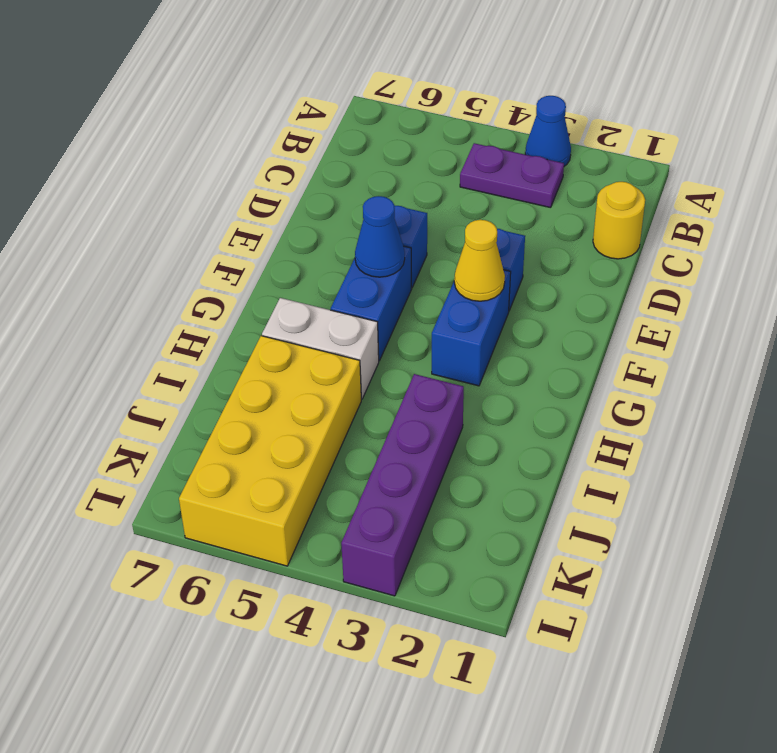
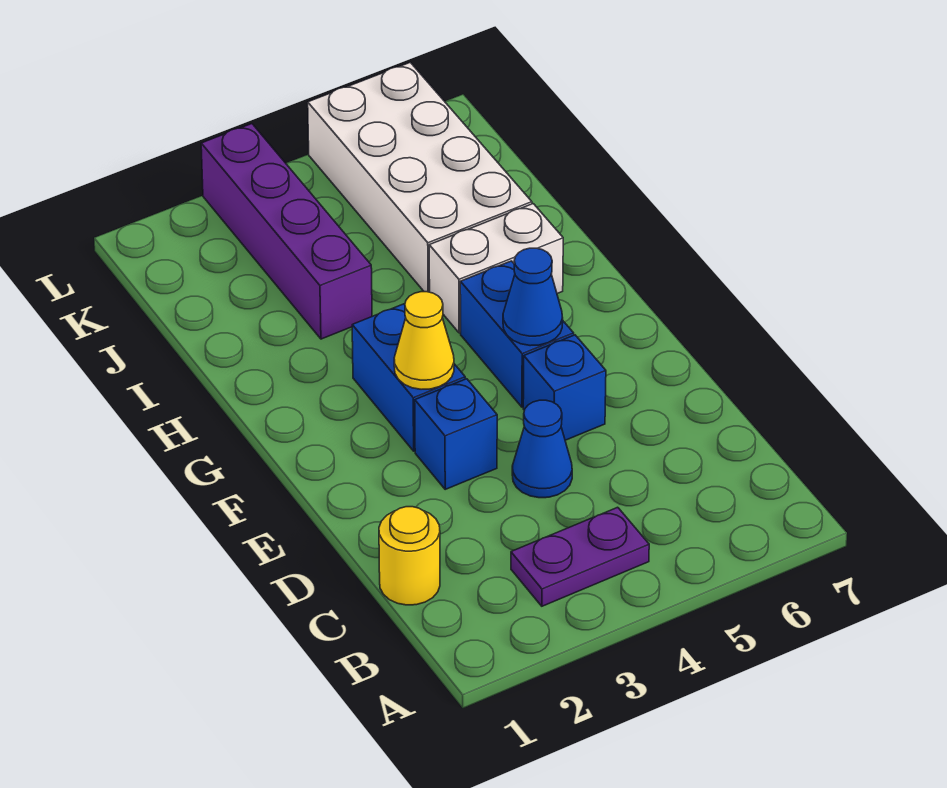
blue 1x1 cone [525,96,571,166] -> blue 1x1 cone moved to [512,400,572,498]
yellow 2x4 brick [179,336,361,566] -> white 2x4 brick [308,62,532,292]

